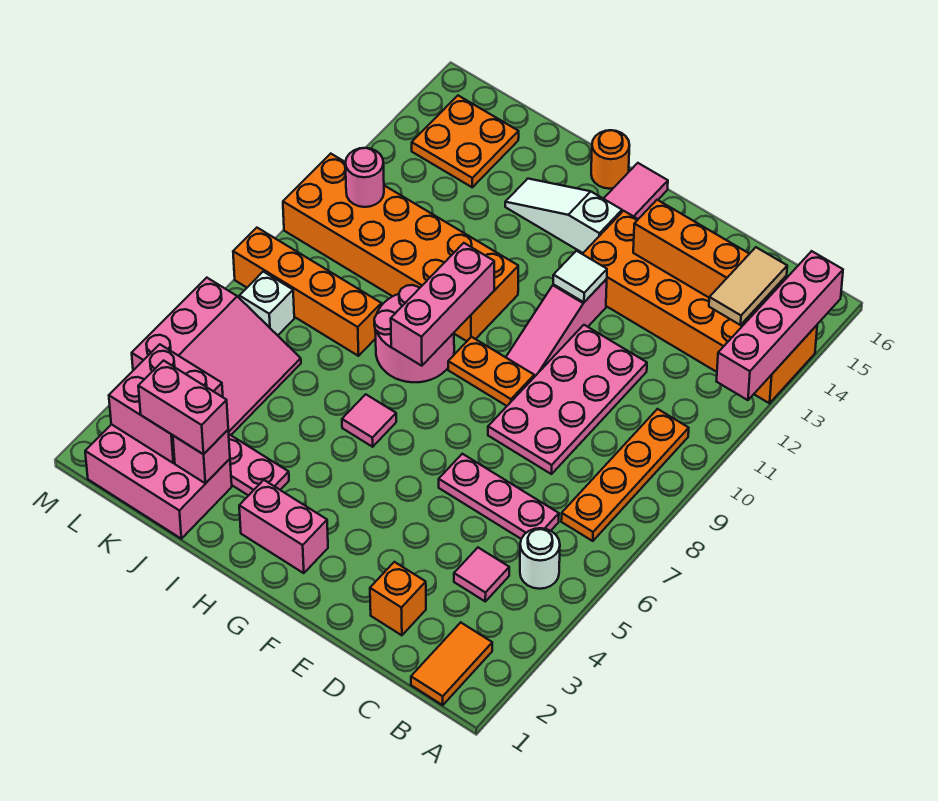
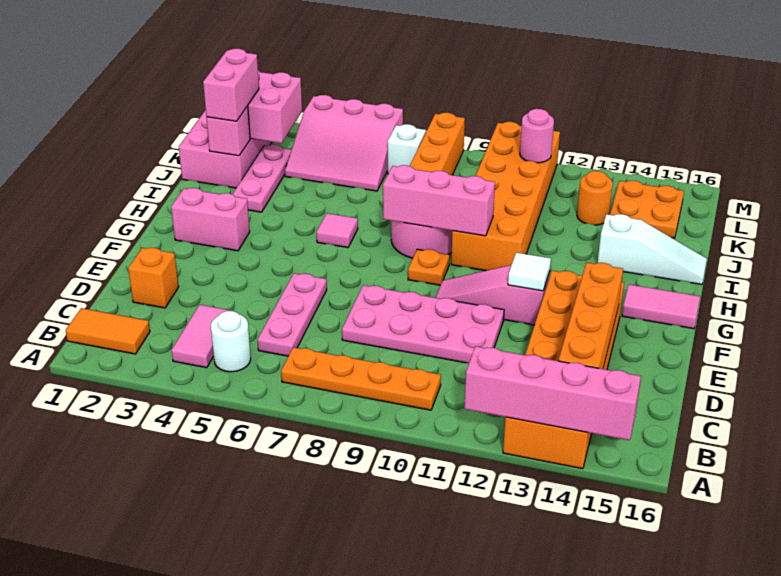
tan 1x2 tile [709,247,787,325] -> none
pink 1x1 tile [454,548,509,601] -> pink 1x2 tile [172,305,232,368]
orange 1x2 plate [448,337,534,406] -> orange 1x1 plate [408,249,449,285]
pink 1x2 brick [239,480,328,573] -> pink 1x2 brick turned to [171,188,250,251]
white 1x3 slope [505,179,622,253] -> white 1x3 slope turned to [598,214,707,284]
orange 1x1 round brick [591,130,630,189] -> orange 1x1 round brick moved to [577,171,613,225]

